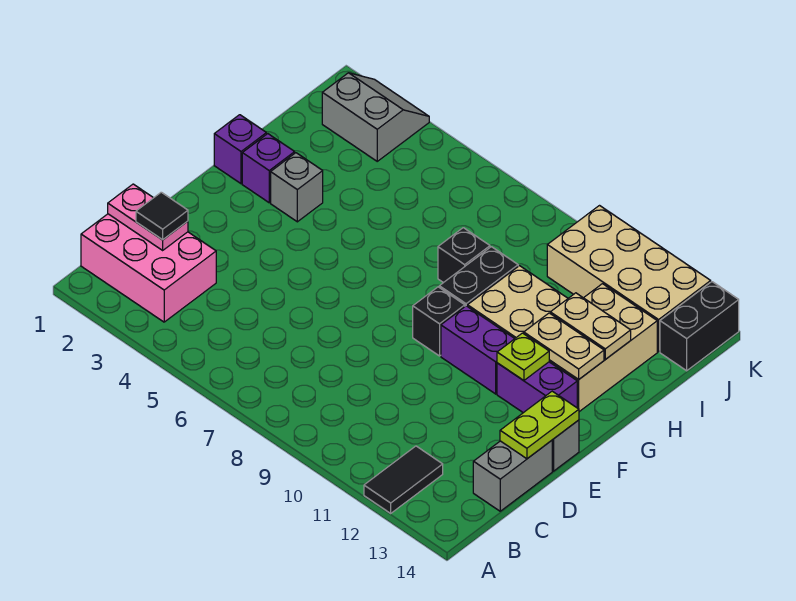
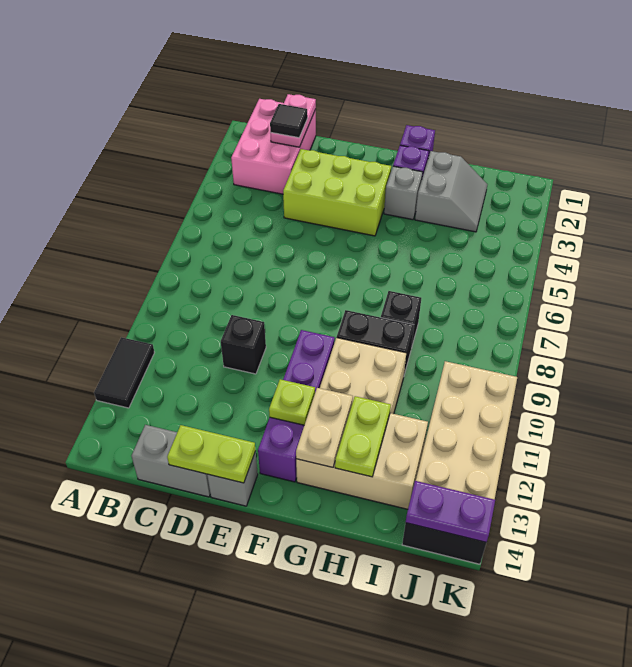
black 1x2 tile [364,446,443,513] -> black 1x2 tile turned to [94,337,154,408]
none -> lime 2x3 brick [283,149,391,236]
black 1x1 brick [413,287,465,356] -> black 1x1 brick moved to [221,315,266,374]
tan 1x2 plate [550,293,631,359] -> lime 1x2 plate [335,396,391,477]
grey 2x2 slope [322,73,429,161] -> grey 2x2 slope moved to [415,151,488,232]
none -> purple 1x2 plate [406,481,495,542]

